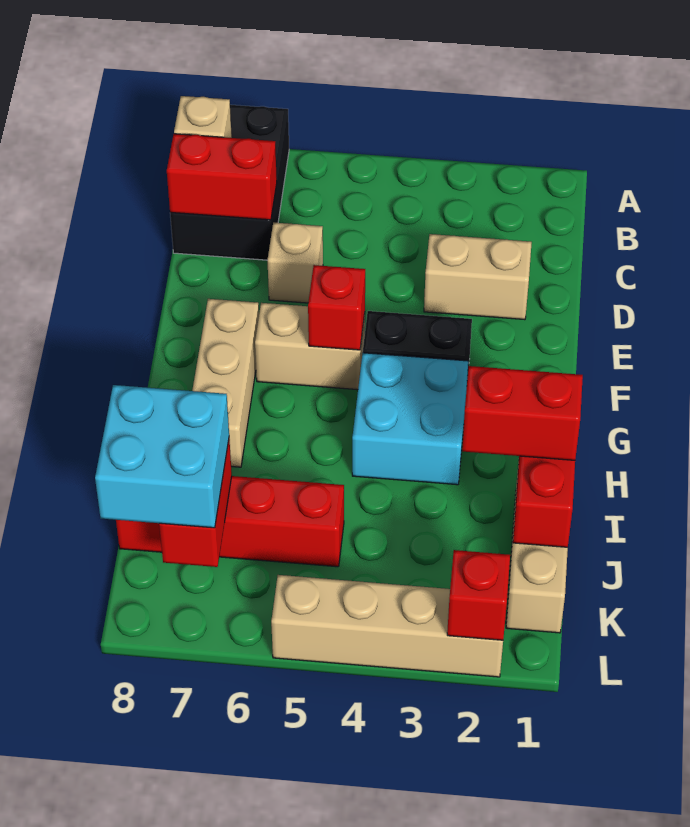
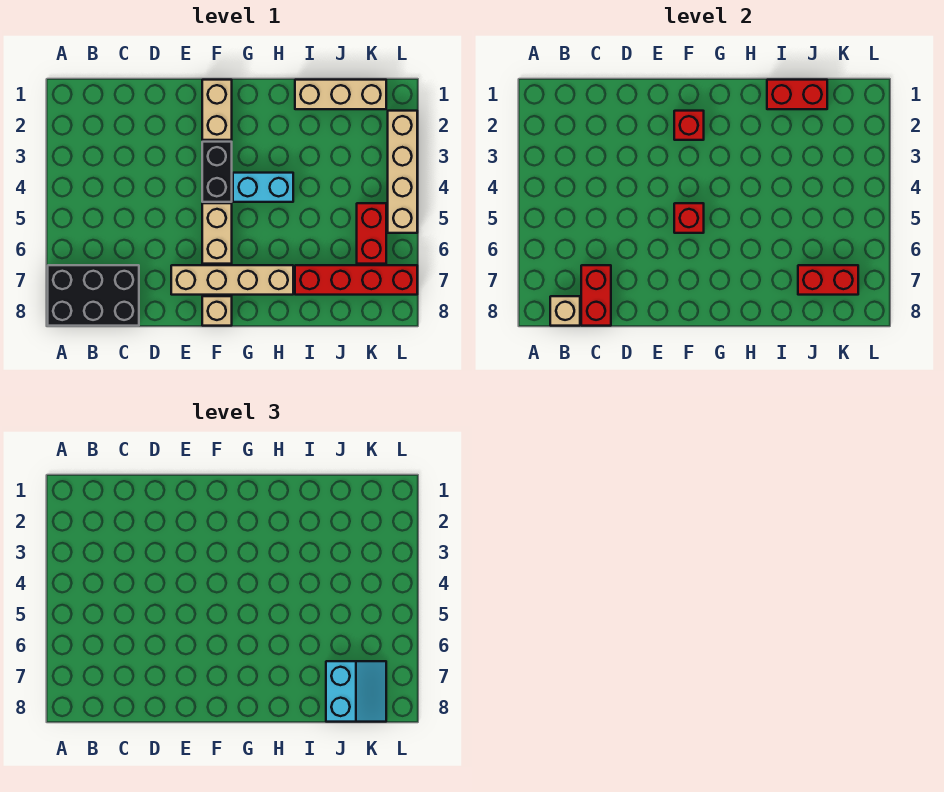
tan 1x2 brick [424,234,532,320] -> tan 1x2 brick moved to [202,80,232,140]
tan 1x1 brick [267,223,323,303] -> tan 1x1 brick moved to [202,296,232,326]
tan 1x3 brick [192,299,259,467] -> tan 1x4 brick [171,265,293,295]
cyan 2x2 brick [352,353,468,485] -> cyan 1x2 brick [233,173,293,202]
red 1x2 brick [462,366,583,460] -> red 1x2 brick moved to [357,203,386,264]
red 1x4 brick [116,476,344,567] -> red 1x4 brick turned to [295,265,417,295]
cyan 2x2 brick [95,385,229,528] -> cyan 2x2 slope [326,661,386,722]
red 1x1 brick [447,550,510,640] -> red 1x1 brick moved to [674,111,704,140]

